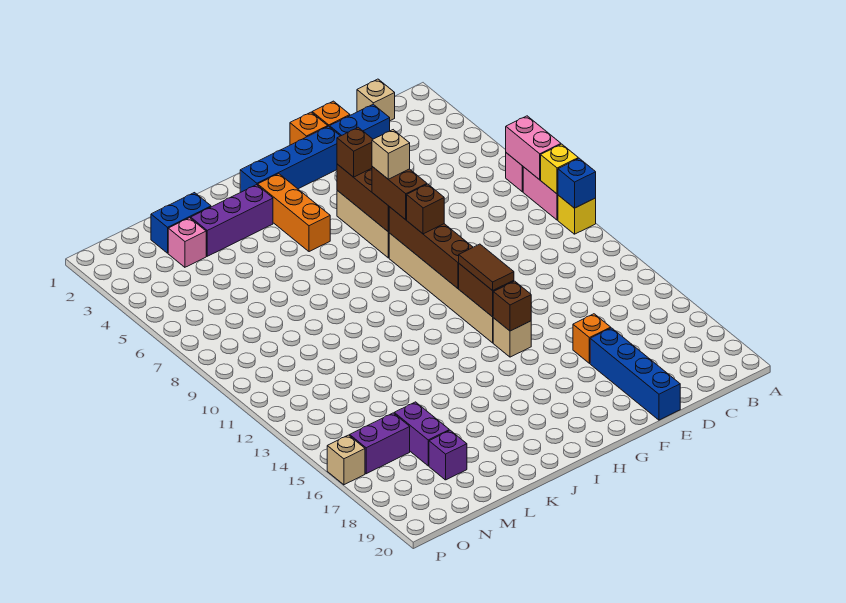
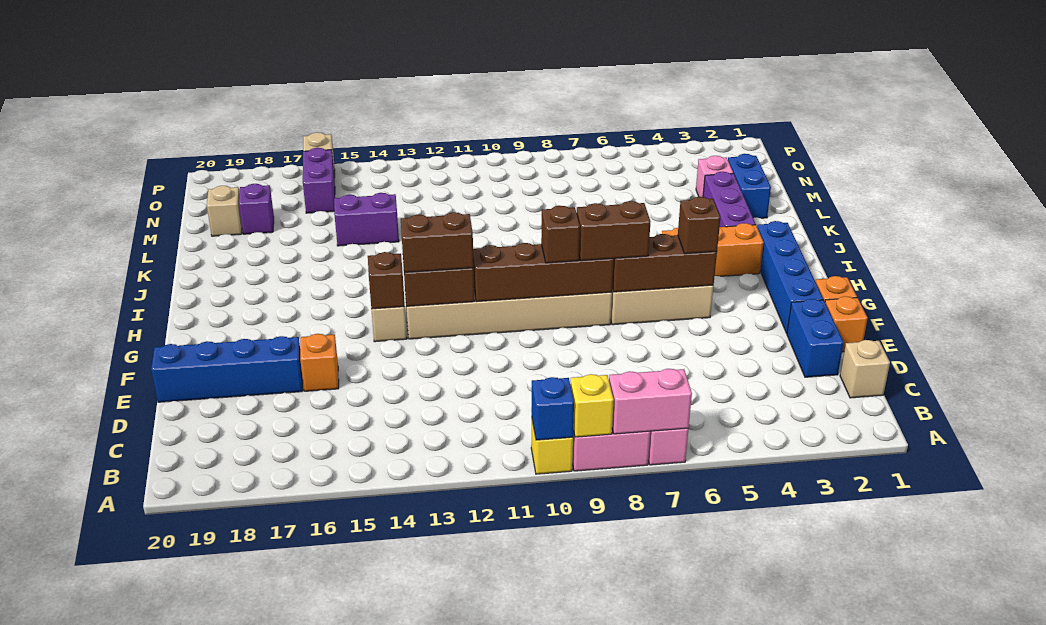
tan 1x1 brick [372,130,410,179] -> tan 1x1 brick moved to [207,186,242,236]
brown 1x2 tile [459,244,514,291] -> brown 1x2 brick [401,212,474,272]
purple 1x2 brick [394,402,449,466] -> purple 1x2 brick moved to [334,193,399,246]

